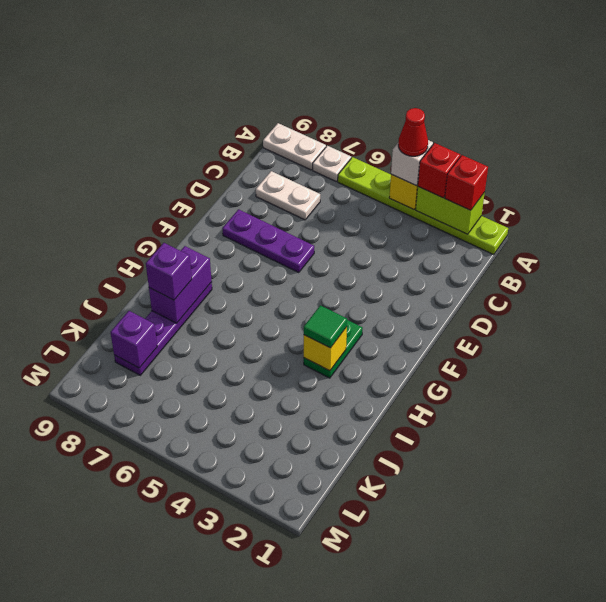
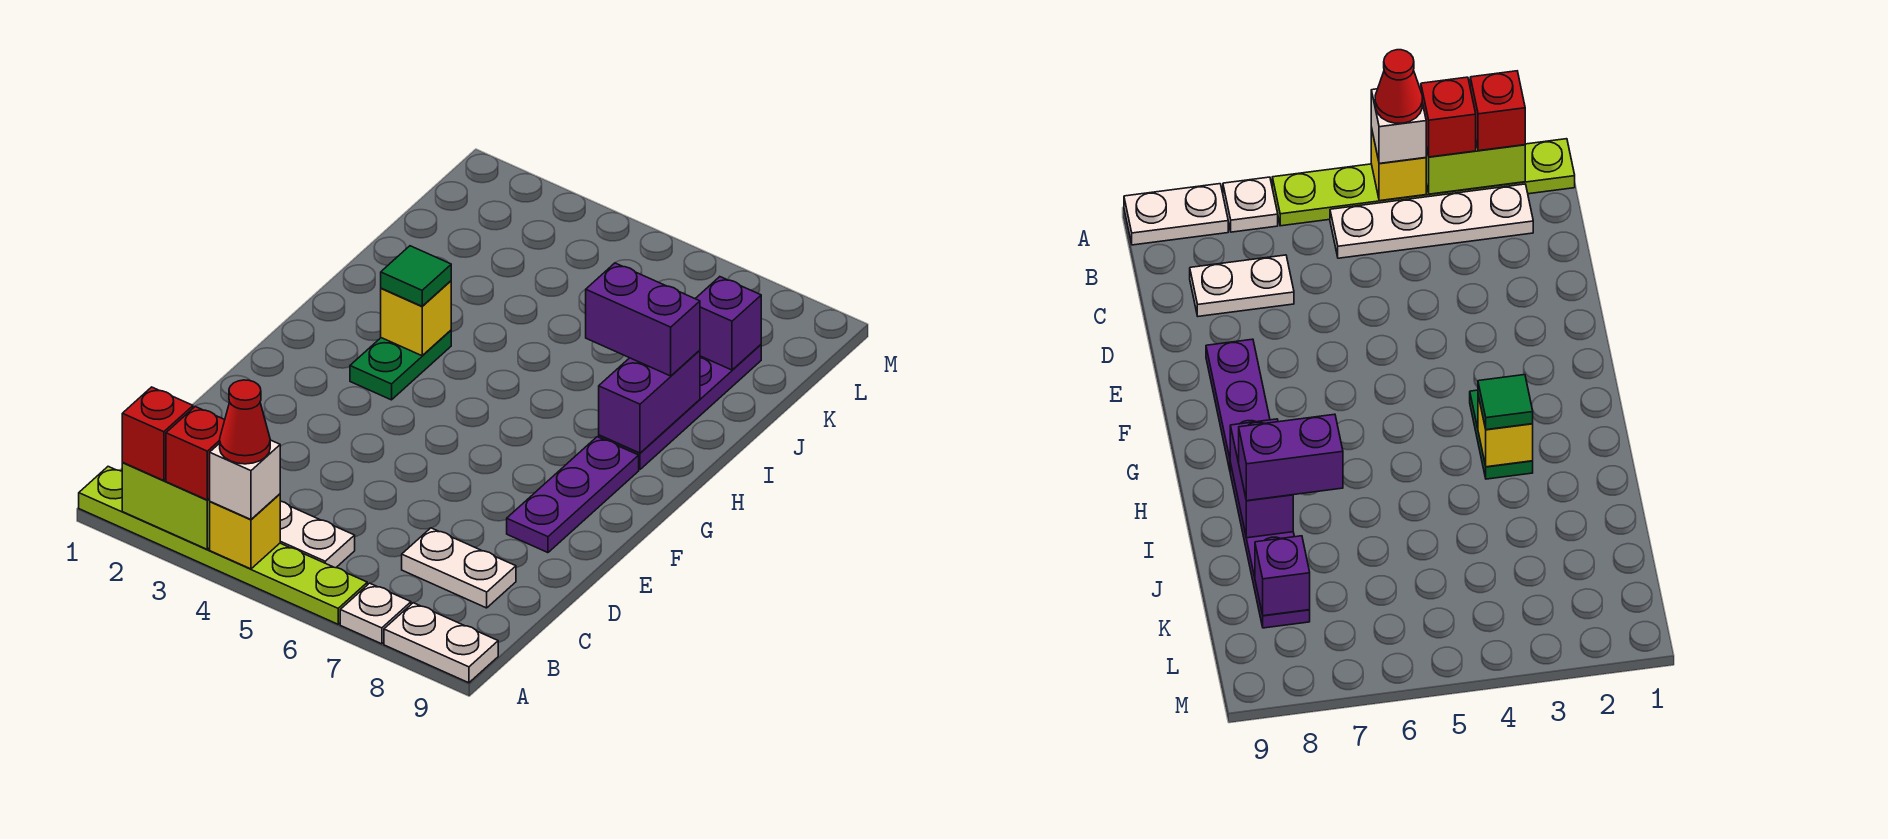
none -> white 1x4 plate [280,501,355,568]
purple 1x3 plate [222,209,314,273] -> purple 1x3 plate turned to [507,437,639,553]
purple 1x1 brick [146,243,192,300] -> purple 1x2 brick [586,263,700,376]

